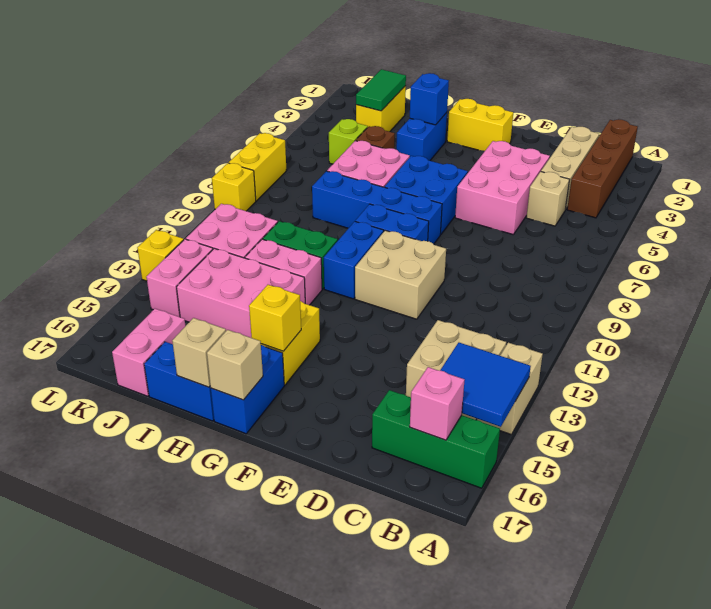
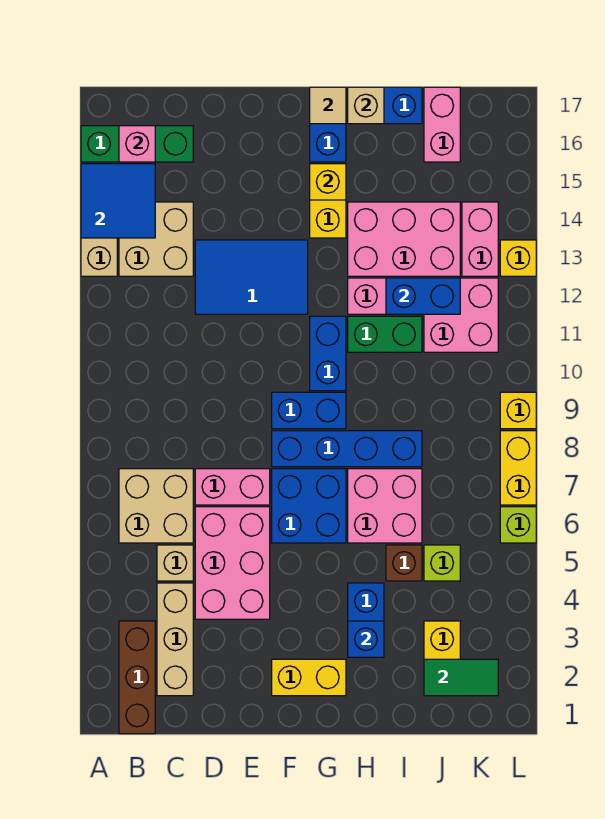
brown 1x4 brick [567,119,638,218] -> brown 1x3 brick [119,621,155,734]
none -> pink 1x2 brick [195,469,270,505]
none -> blue 2x3 tile [195,240,308,314]
tan 2x2 brick [355,230,446,319] -> tan 2x2 brick moved to [119,469,193,543]
tan 1x1 brick [207,330,263,400] -> tan 1x1 tile [310,87,346,124]
none -> blue 1x2 brick [386,278,460,314]
green 1x2 tile [356,69,406,111] -> green 1x2 tile turned to [424,659,498,696]
none -> lime 1x1 brick [500,507,536,543]

